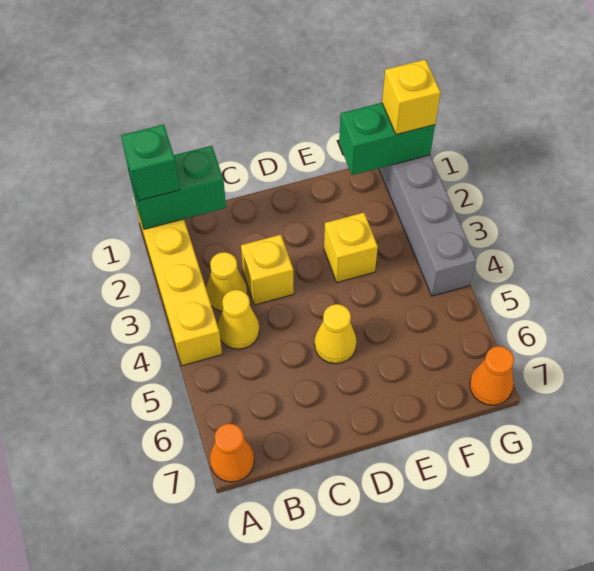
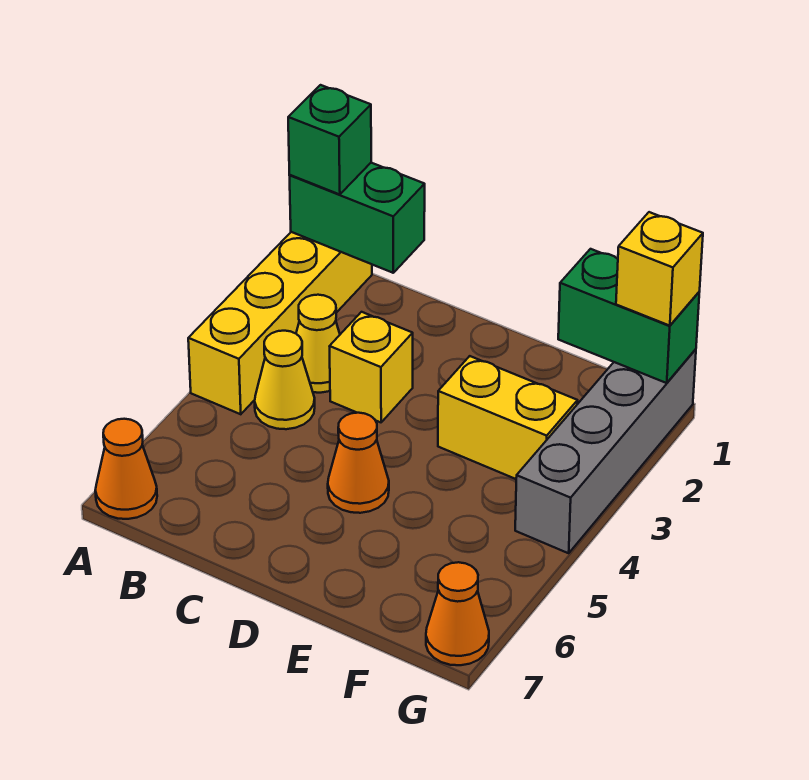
yellow 1x1 cone [314,304,357,364] -> orange 1x1 cone [328,413,389,513]
yellow 1x1 brick [324,212,378,283] -> yellow 1x2 brick [438,356,578,479]

